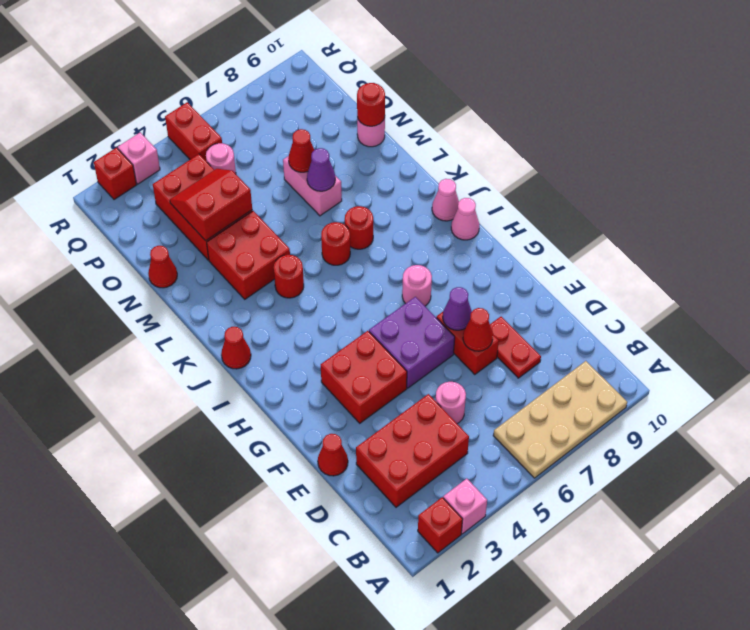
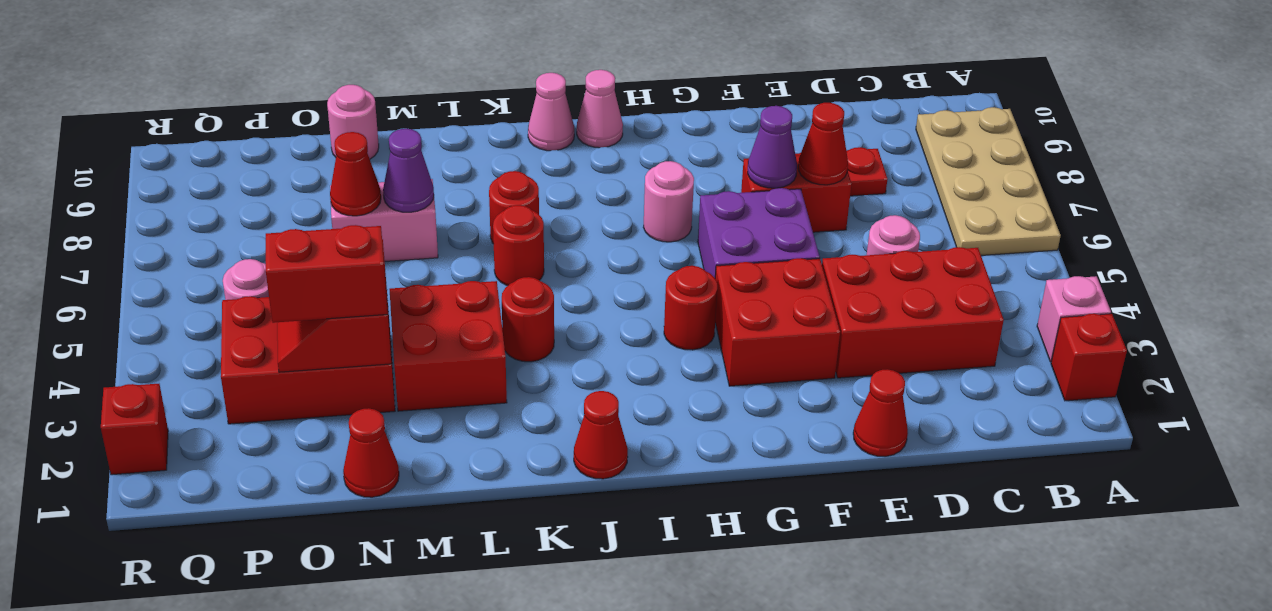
red 2x3 brick [356,394,469,507] -> red 2x3 brick turned to [822,247,1004,378]
red 1x1 round brick [357,83,385,126] -> red 1x1 round brick moved to [664,266,717,350]
red 1x2 brick [165,102,222,162] -> red 1x2 brick moved to [266,225,387,323]
pink 1x1 brick [118,132,160,184] -> none

